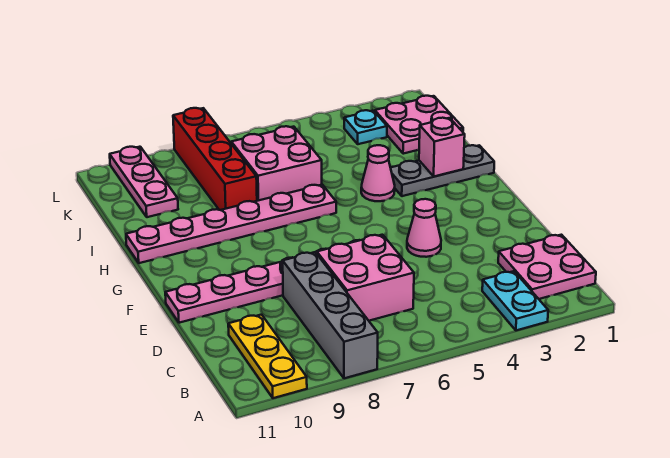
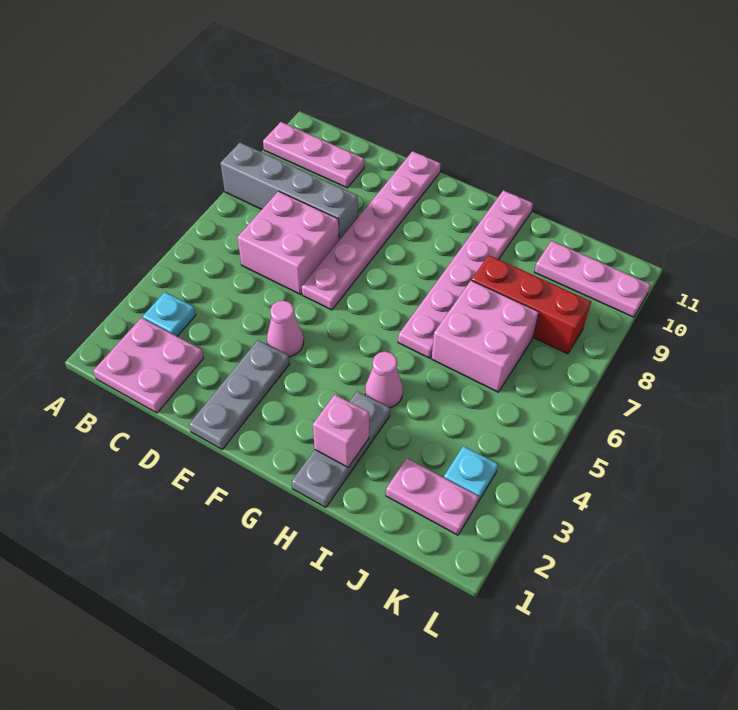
cyan 1x2 plate [482,271,548,330] -> cyan 1x1 plate [143,292,196,336]
yellow 1x3 plate [228,315,307,398] -> pink 1x3 plate [263,122,365,188]
none -> grey 1x3 plate [189,340,289,449]
red 1x4 brick [173,108,257,210] -> red 1x3 brick [472,255,591,354]
pink 2x2 plate [375,96,463,154] -> pink 1x2 plate [386,458,479,535]

